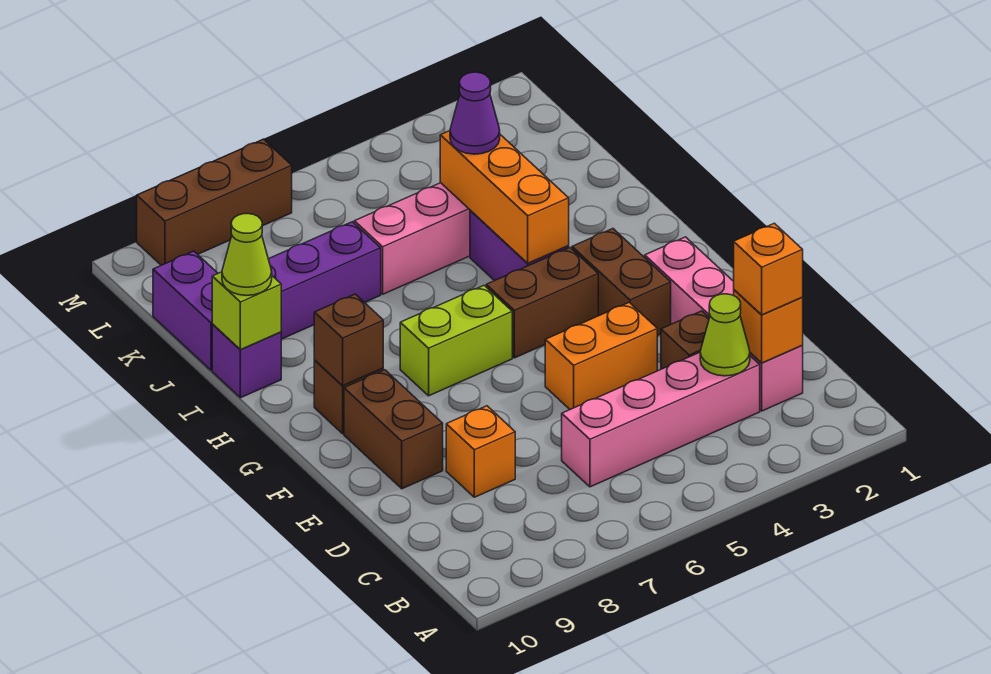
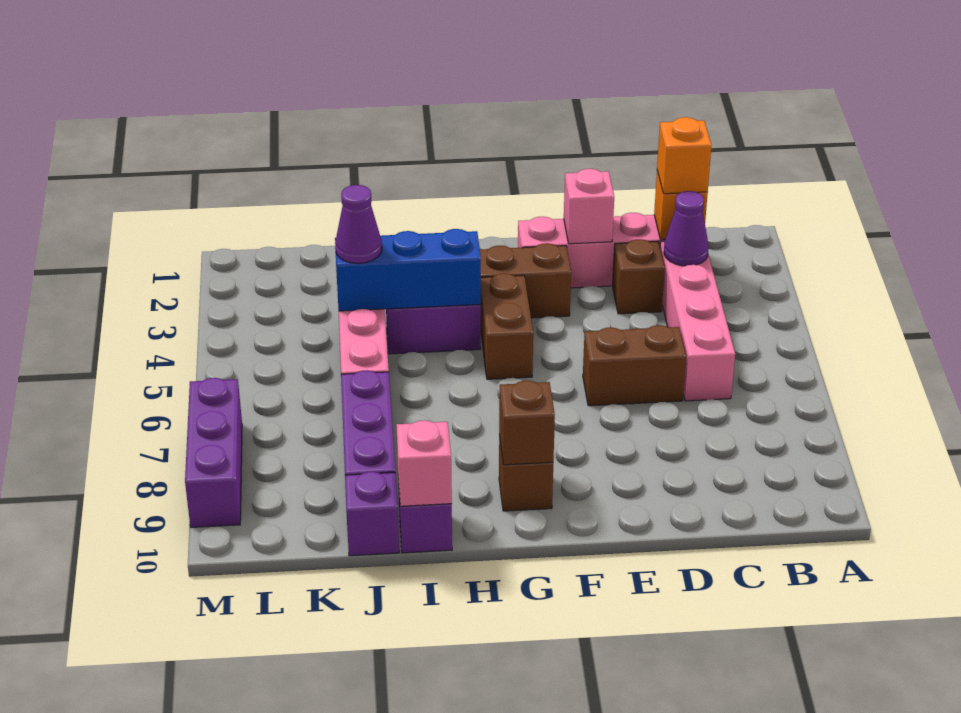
lime 1x1 cone [700,294,750,376] -> purple 1x1 cone [664,191,708,266]
orange 1x1 brick [446,406,515,497] -> none
none -> pink 1x1 brick [564,169,614,244]
orange 1x2 brick [545,303,657,409] -> none
brown 1x2 brick [344,370,443,489] -> brown 1x2 brick moved to [583,325,686,406]
lime 1x2 brick [400,286,512,396] -> none
orange 1x3 brick [440,131,569,263] -> blue 1x3 brick [335,229,481,311]
lime 1x1 brick [212,272,281,350] -> pink 1x1 brick [396,420,452,506]
lime 1x1 cone [222,214,272,295] -> none
purple 1x2 brick [153,251,218,370] -> purple 1x1 brick [345,472,399,556]
brown 1x3 brick [137,139,292,265] -> purple 1x3 brick [185,378,242,527]

